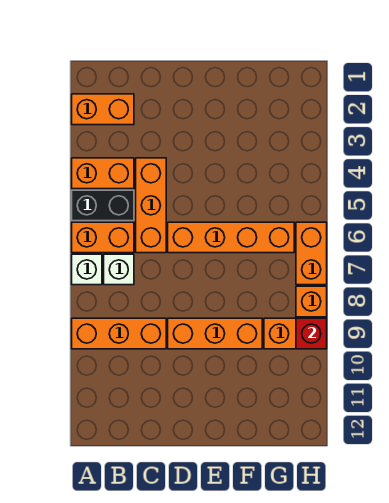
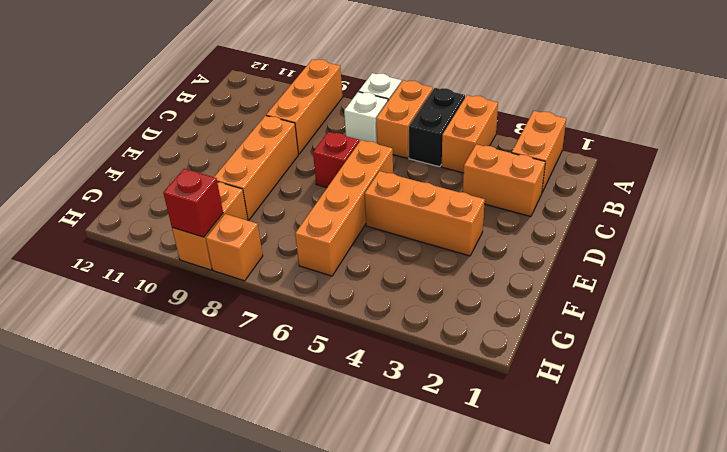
orange 1x3 brick [136,158,166,253] -> orange 1x3 brick moved to [365,171,485,256]
none -> red 1x1 brick [313,132,359,187]
orange 1x2 brick [296,222,327,285] -> orange 1x2 brick moved to [463,144,545,217]

